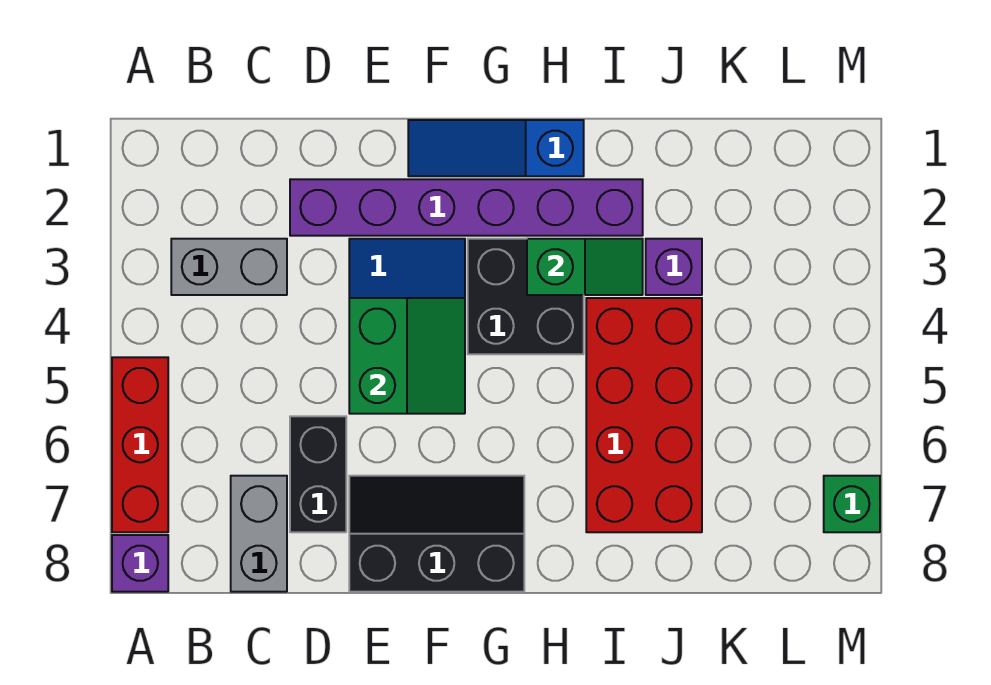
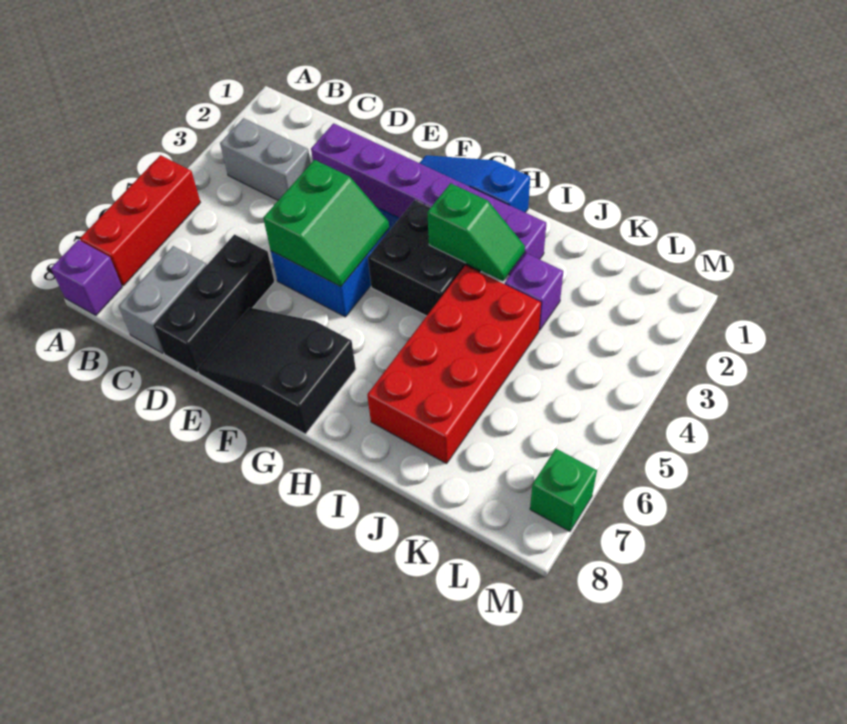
black 1x2 brick [290,416,346,532] -> black 1x3 brick [153,234,274,373]
black 2x3 slope [349,476,524,592] -> black 2x3 slope turned to [197,308,356,434]

